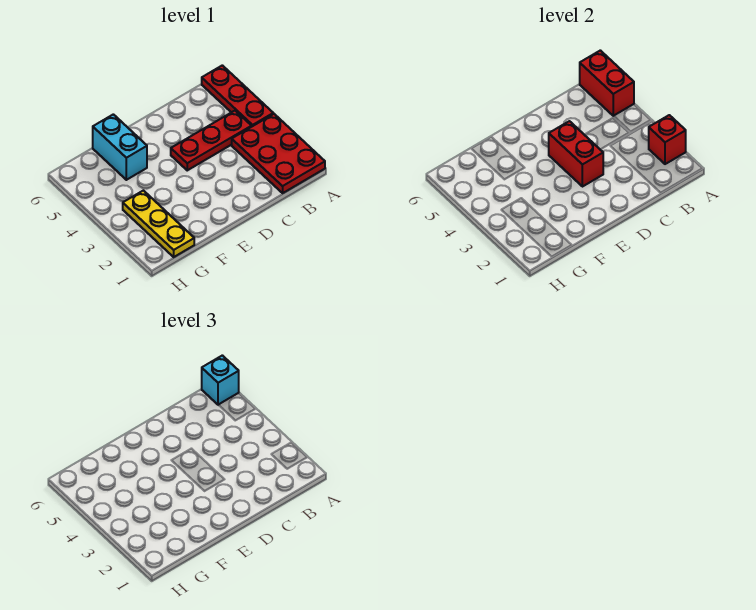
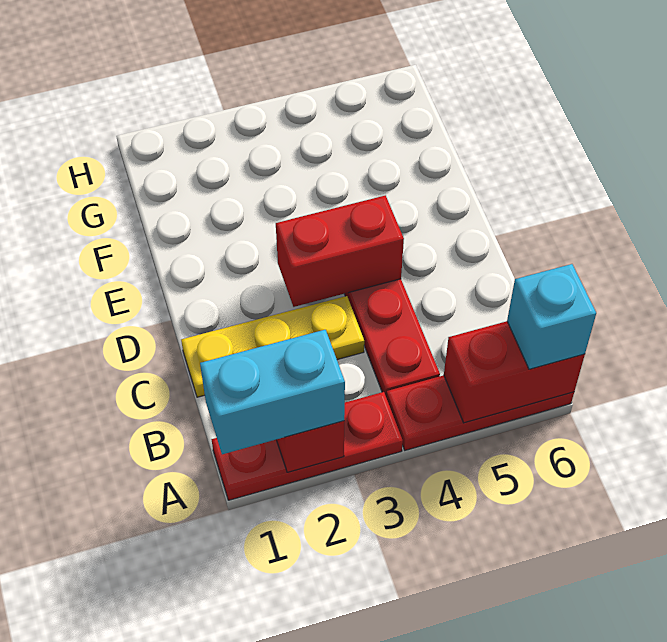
red 2x3 plate [232,114,325,193] -> red 1x3 plate [211,392,403,500]
cyan 1x2 brick [93,114,147,180] -> cyan 1x2 brick moved to [200,330,345,454]
yellow 1x3 plate [123,191,194,257] -> yellow 1x3 plate moved to [181,296,364,397]

